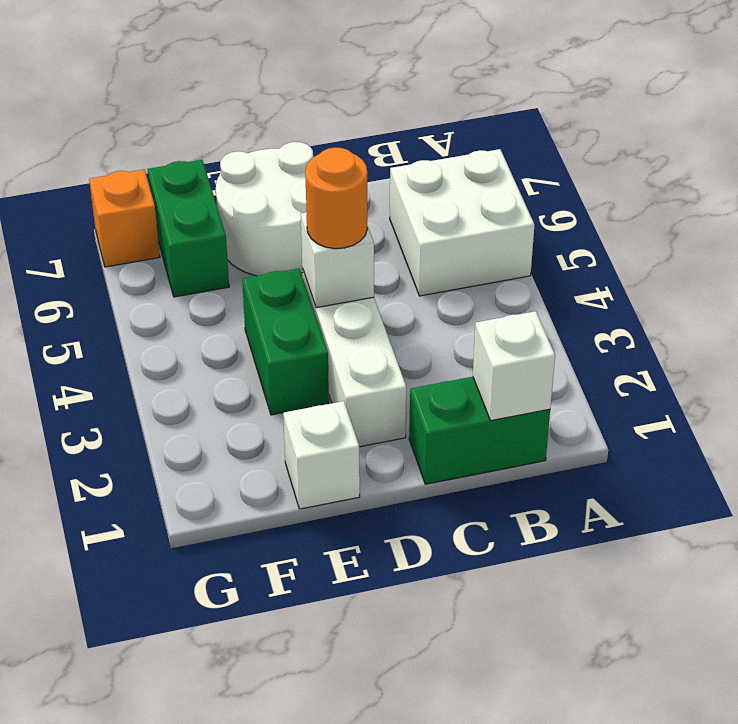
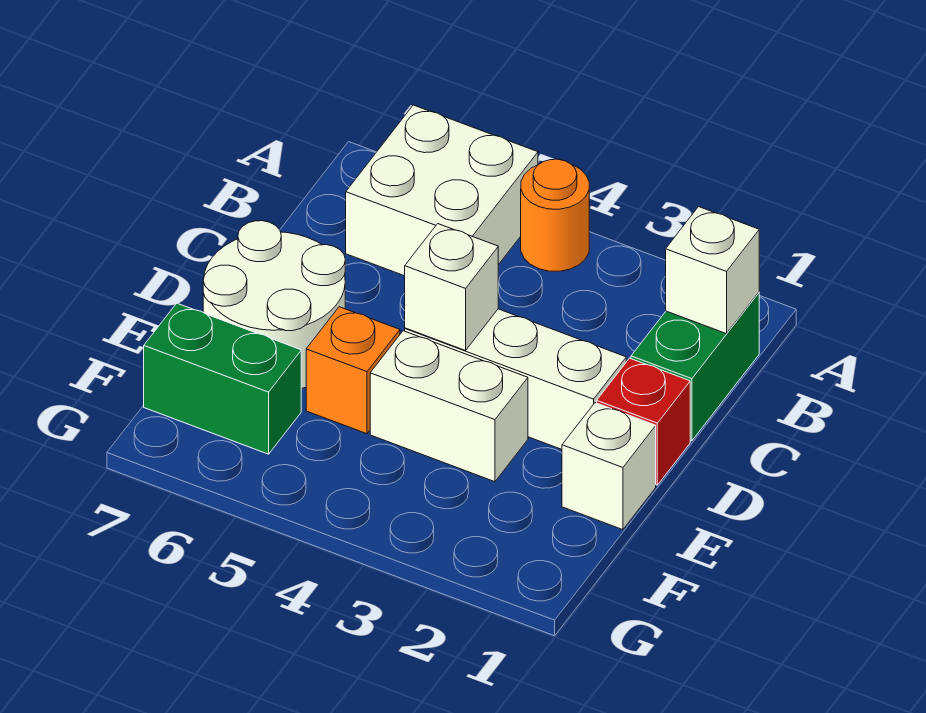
none -> red 1x1 brick [597,358,690,485]
orange 1x1 round brick [305,148,367,249] -> orange 1x1 round brick moved to [521,159,589,271]
green 1x2 brick [242,269,329,415] -> white 1x2 brick [370,331,528,482]
orange 1x1 brick [89,169,160,267] -> orange 1x1 brick moved to [306,307,400,434]

